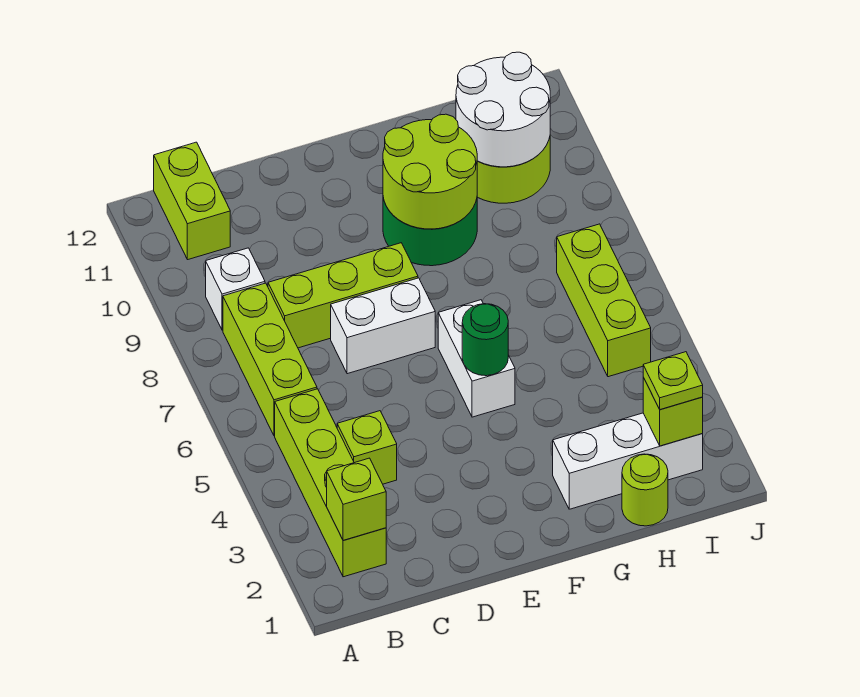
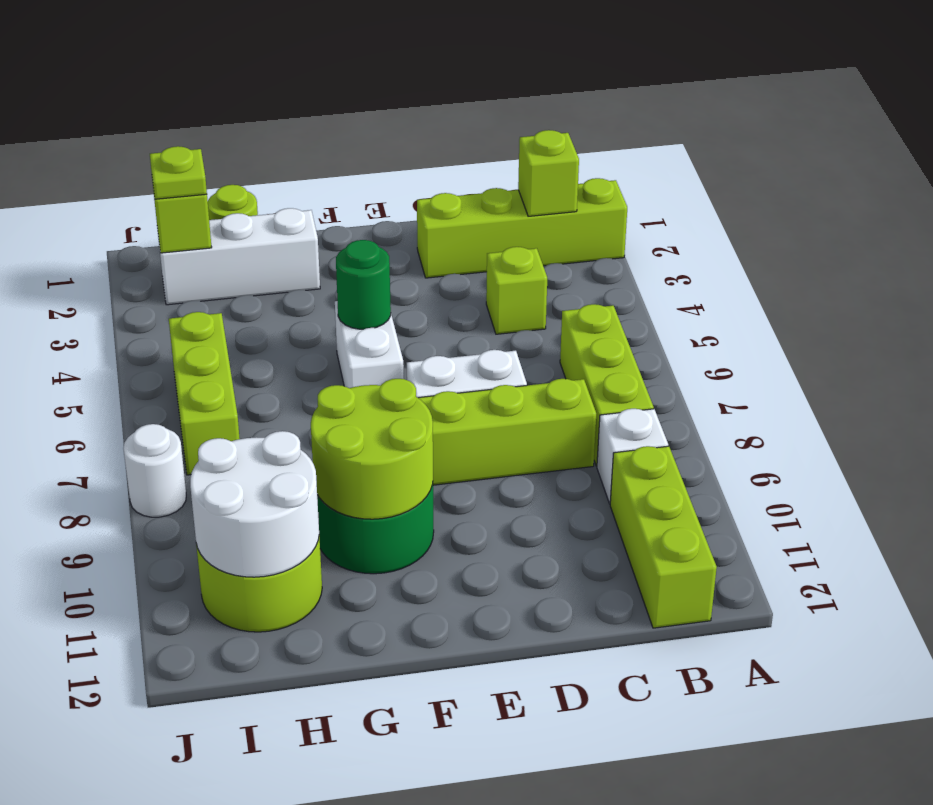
lime 1x4 brick [275,389,386,577] -> lime 1x4 brick turned to [417,178,627,278]
lime 1x2 brick [154,142,230,260] -> lime 1x3 brick [610,446,717,628]
none -> white 1x1 round brick [123,424,186,517]

